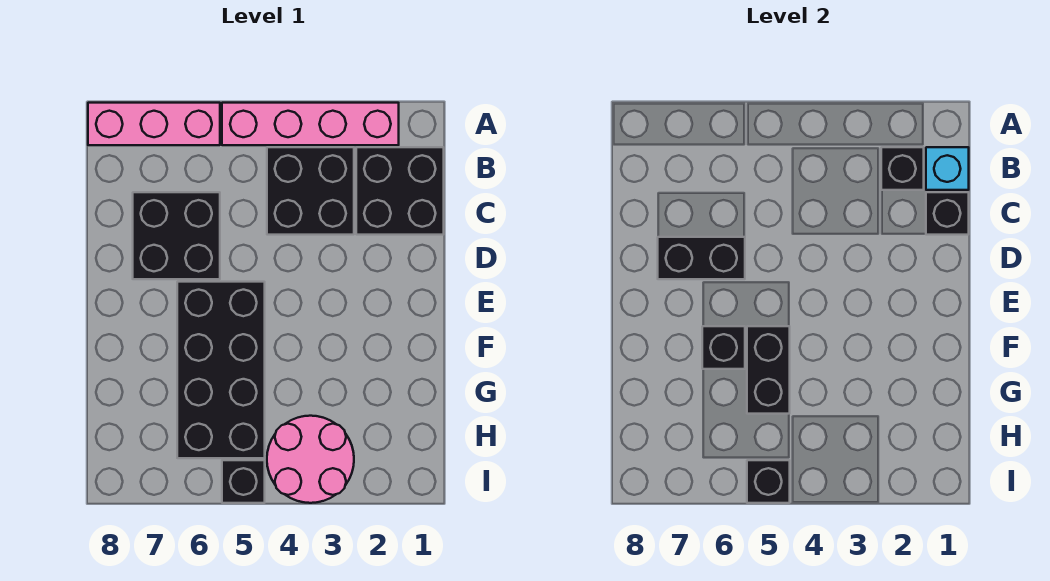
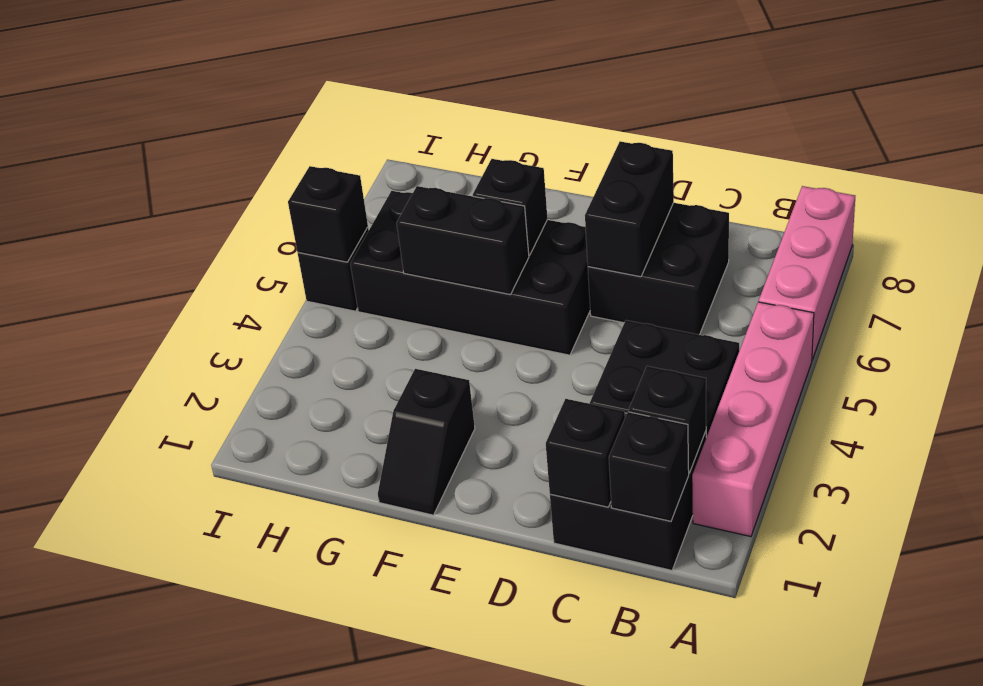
cyan 1x1 brick [926,147,969,190] -> black 1x1 brick [609,412,689,521]
none -> black 1x2 slope [378,369,475,515]
pink 2x2 round brick [267,416,354,503] -> none

